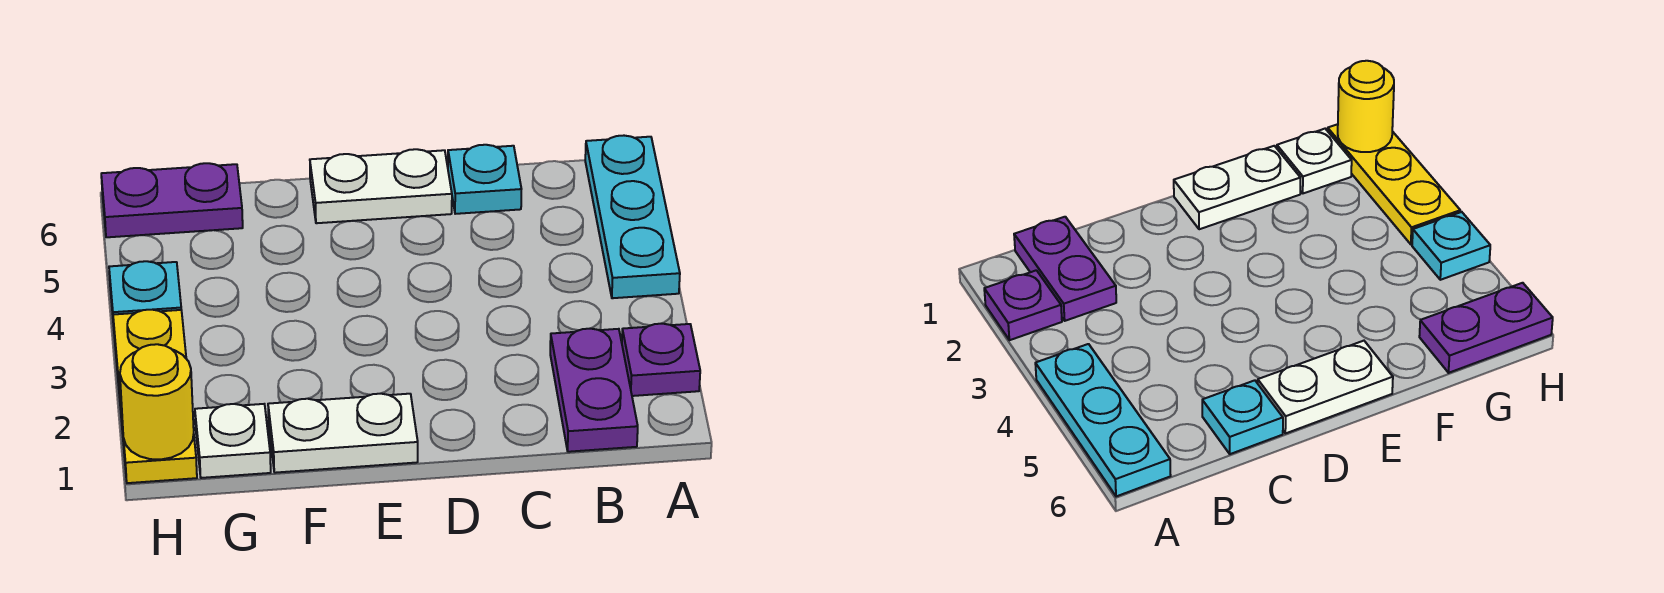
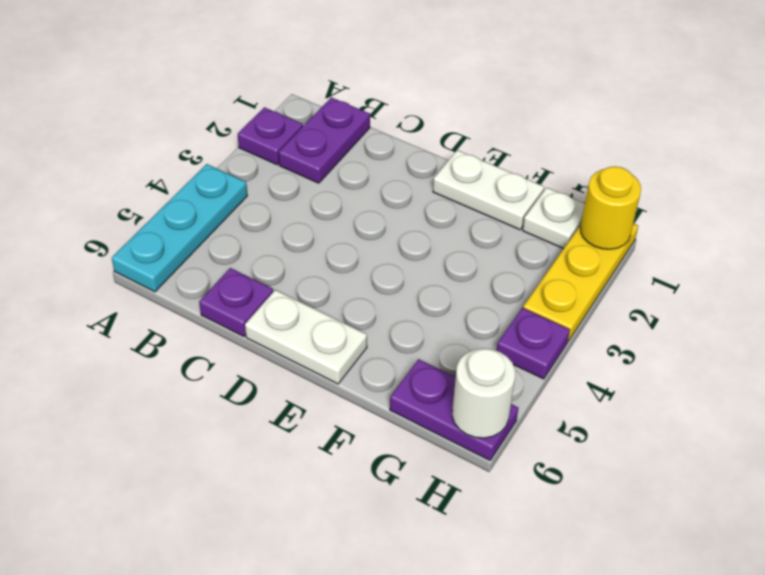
cyan 1x1 plate [448,145,521,214] -> purple 1x1 plate [199,268,273,337]
cyan 1x1 plate [109,261,181,326] -> purple 1x1 plate [497,308,570,379]
none -> white 1x1 round brick [452,348,515,438]

